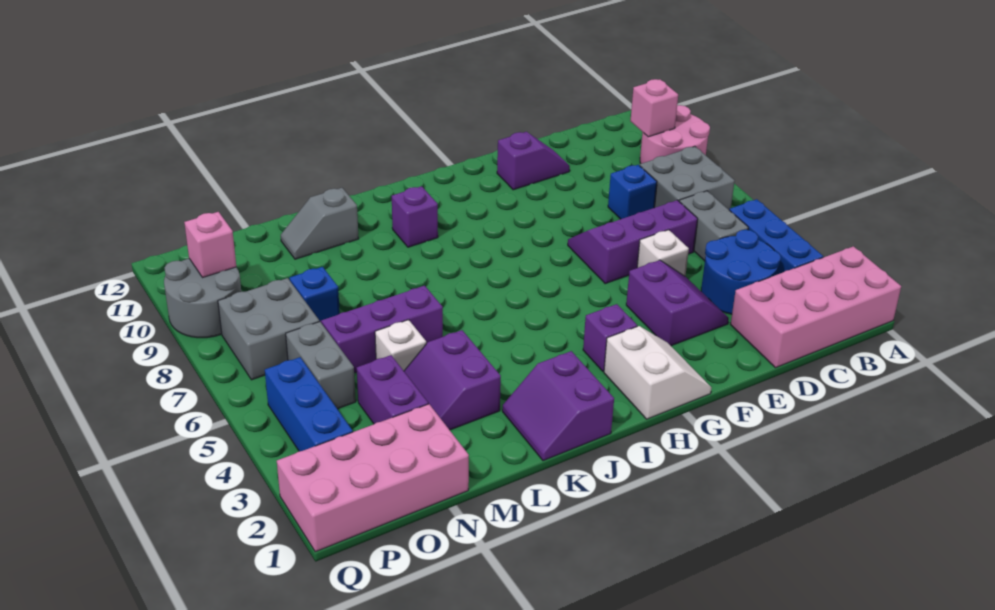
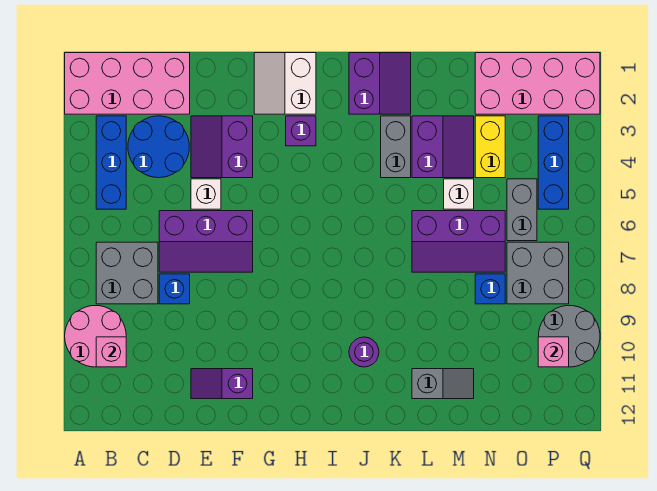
grey 1x2 brick [679,191,749,261] -> grey 1x2 brick moved to [381,116,411,178]
purple 1x1 brick [392,186,438,247] -> purple 1x1 round brick [349,337,379,367]
purple 1x2 brick [357,355,428,424] -> yellow 1x2 brick [475,116,505,178]

